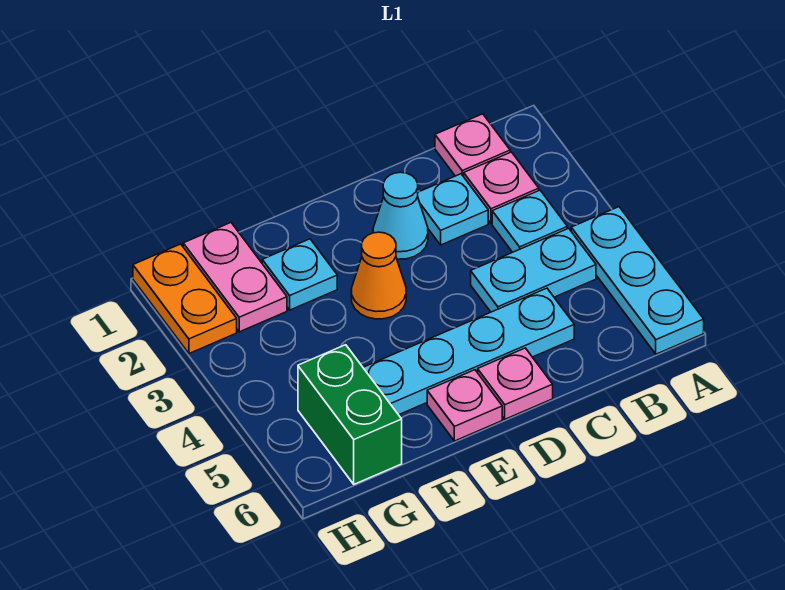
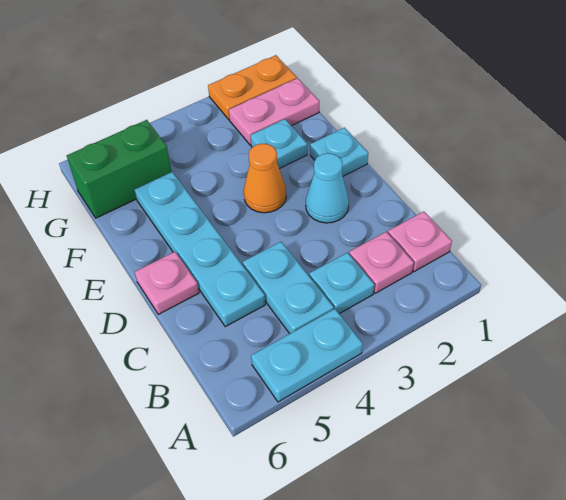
cyan 1x3 plate [571,207,704,354] -> cyan 1x2 plate [251,309,363,402]
cyan 1x1 plate [418,174,488,245] -> cyan 1x1 plate moved to [310,128,368,176]
pink 1x1 plate [427,370,502,441] -> none

